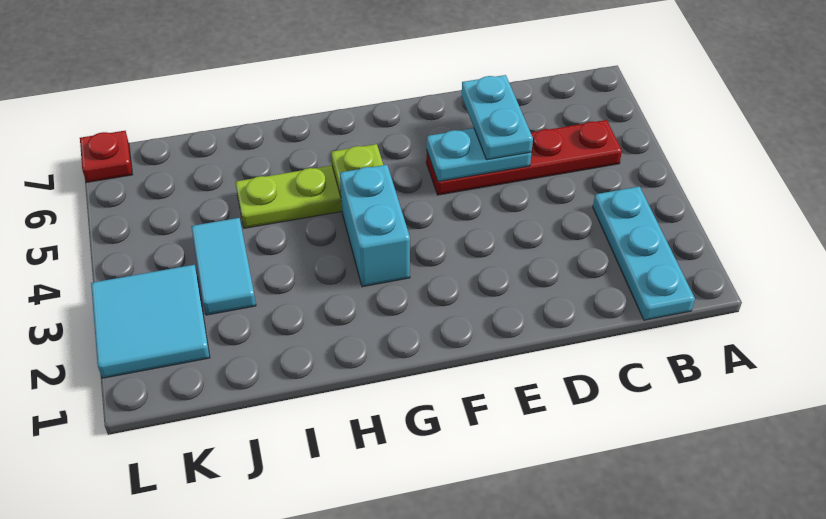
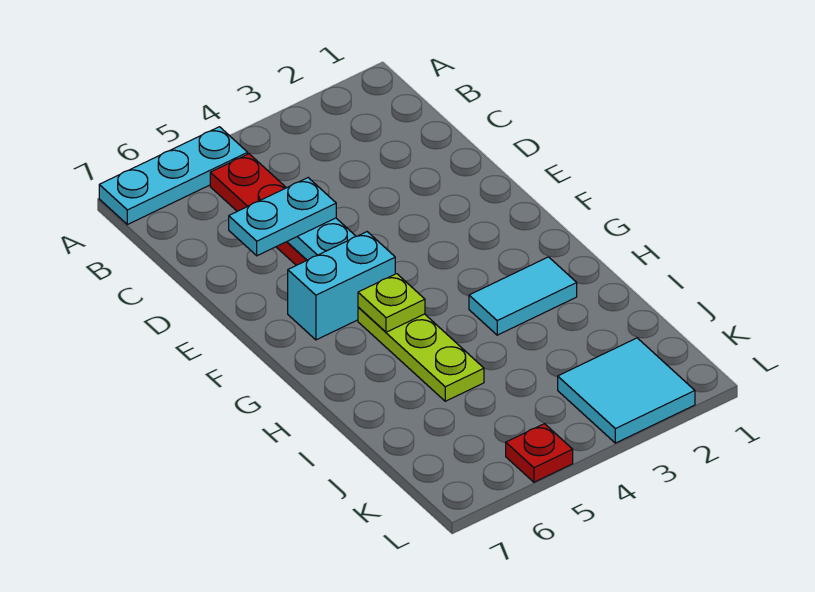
cyan 1x3 plate [593,187,695,320] -> cyan 1x3 plate moved to [99,127,248,225]
cyan 1x2 brick [340,165,410,287] -> cyan 1x2 brick moved to [288,232,395,340]
cyan 1x2 tile [191,218,256,315] -> cyan 1x2 tile moved to [469,257,577,335]
red 1x1 plate [80,131,132,182] -> red 1x1 plate moved to [506,424,573,482]

